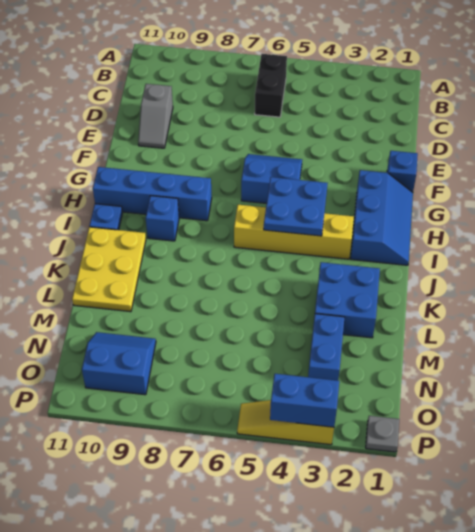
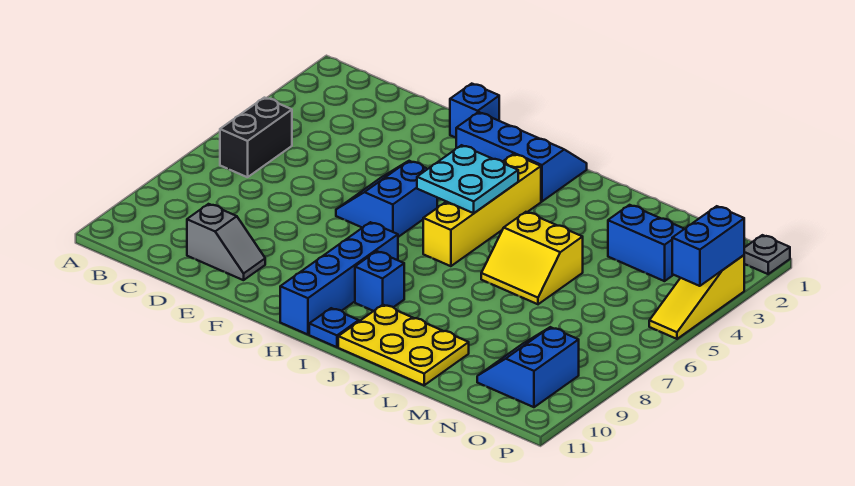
black 1x2 brick [255,54,287,117] -> black 1x2 brick turned to [220,98,292,177]
blue 2x2 plate [264,177,328,236] -> cyan 2x2 plate [417,145,518,213]
blue 2x2 brick [315,262,380,338] -> none
none -> yellow 2x2 slope [481,212,583,304]

